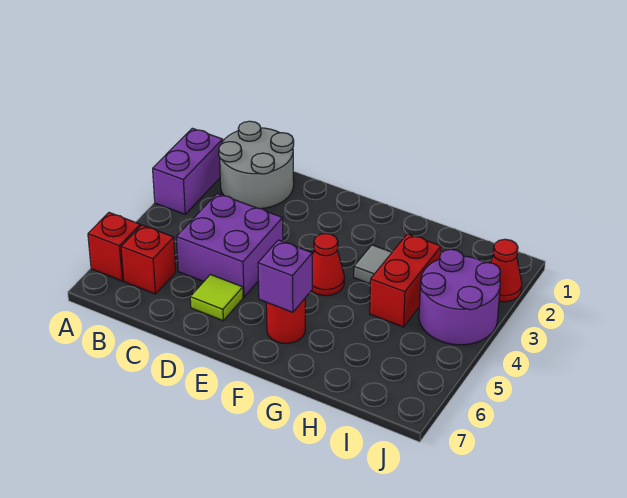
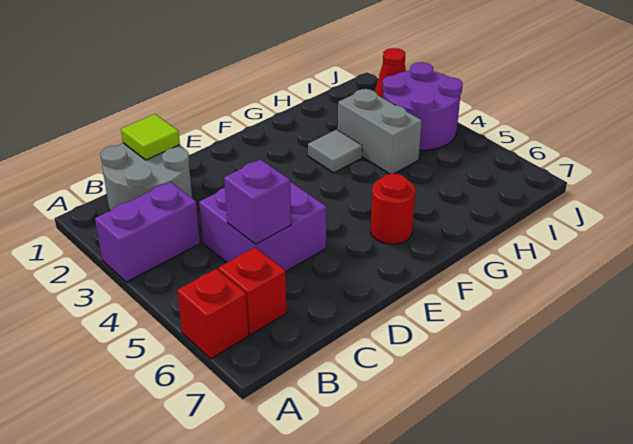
purple 1x2 brick [153,128,223,214] -> purple 1x2 brick turned to [95,182,200,282]
lime 1x1 tile [190,275,243,321] -> lime 1x1 tile moved to [121,114,180,160]
red 1x1 cone [311,233,344,296] -> none
purple 1x1 brick [258,240,312,312] -> purple 1x1 brick moved to [224,160,291,244]
red 1x2 brick [370,234,441,327] -> grey 1x2 brick [338,89,422,174]

